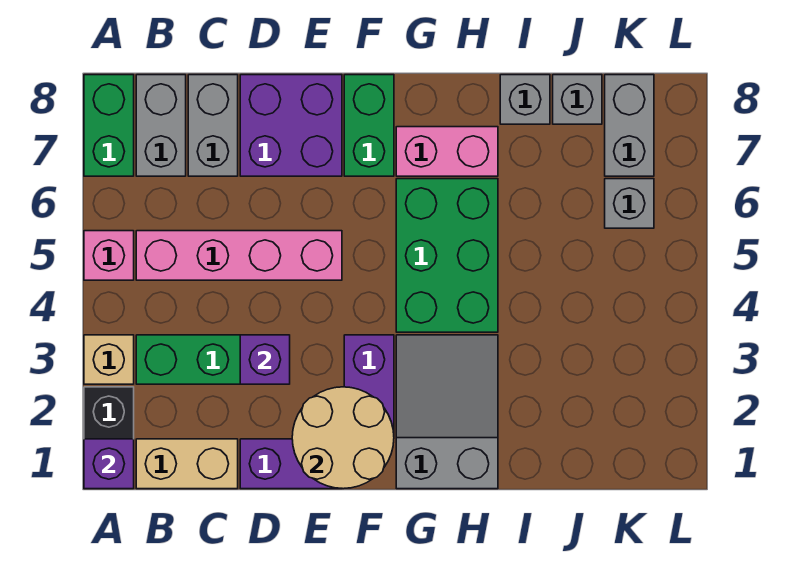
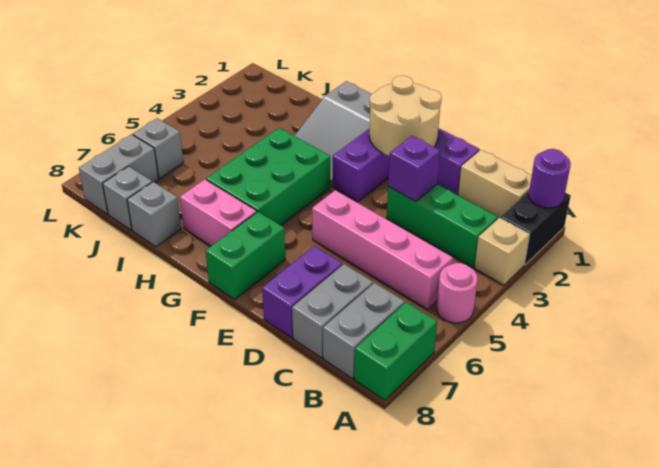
purple 1x1 brick [84,439,134,489] -> purple 1x1 round brick [529,149,571,208]
pink 1x1 brick [84,231,134,280] -> pink 1x1 round brick [437,263,478,323]
purple 2x2 brick [240,75,342,176] -> purple 1x2 brick [262,246,342,338]

